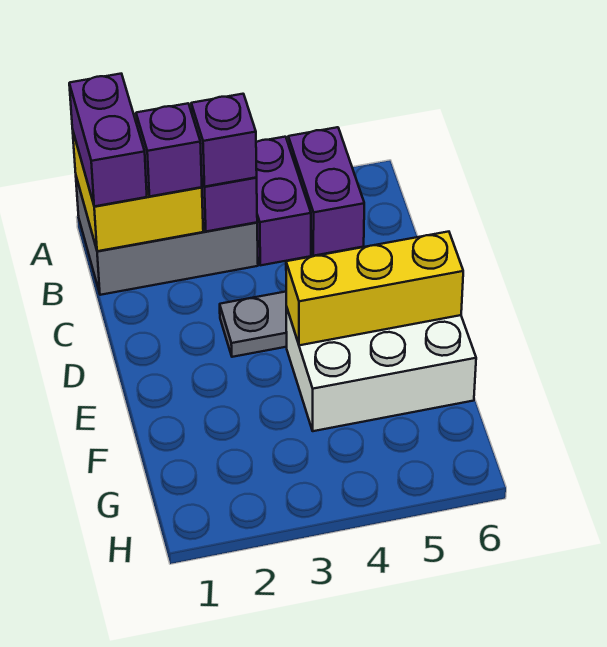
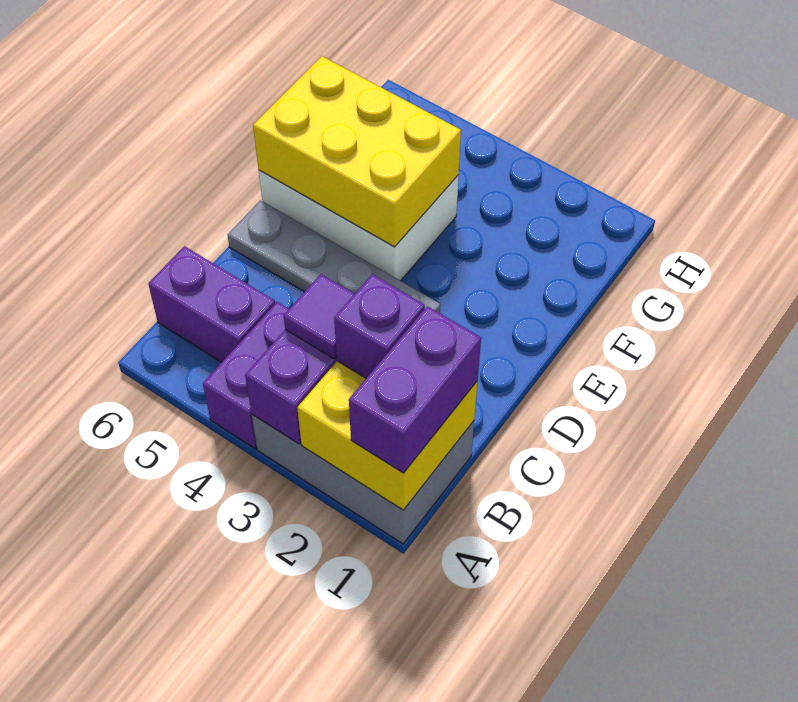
purple 1x2 brick [288,127,364,256] -> purple 1x2 brick turned to [148,246,275,362]
purple 1x1 brick [191,94,257,187] -> purple 1x1 tile [284,274,354,359]
yellow 1x3 brick [286,232,463,345] -> yellow 2x3 brick [253,56,461,247]

